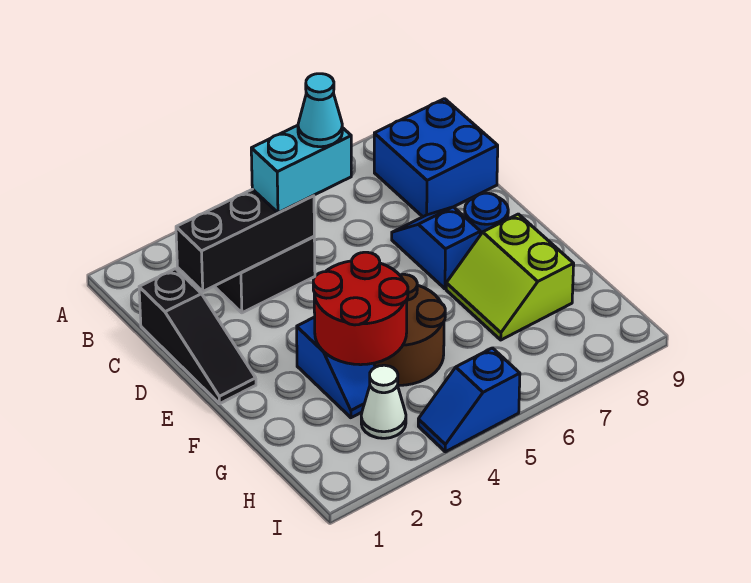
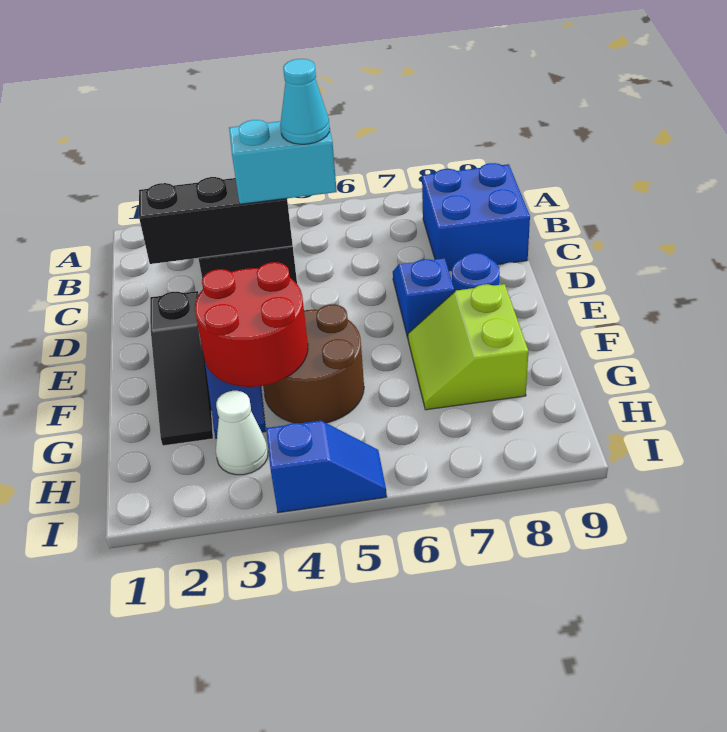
black 1x3 slope [139,269,256,404] -> black 1x3 slope moved to [150,291,213,446]
blue 1x2 slope [418,348,520,452] -> blue 1x2 slope turned to [266,421,387,513]

